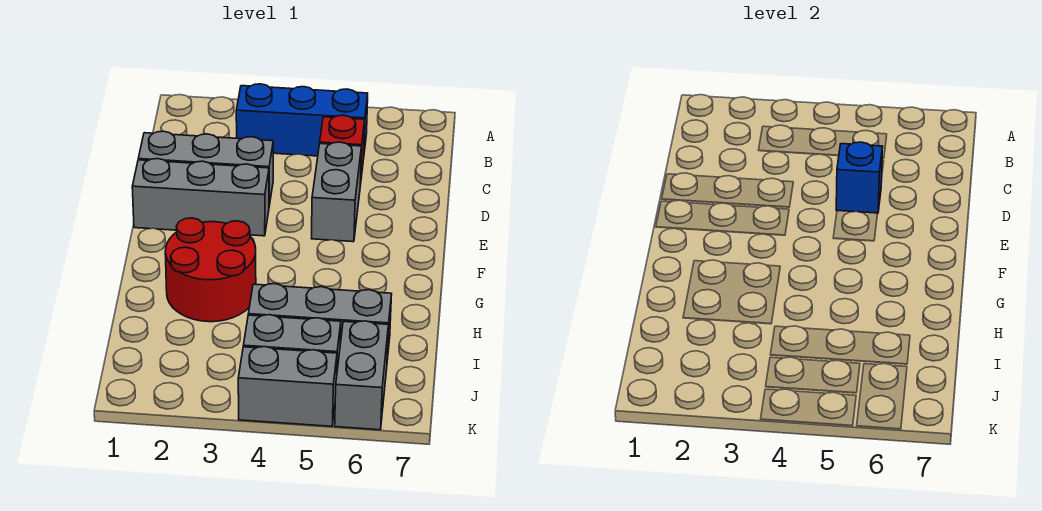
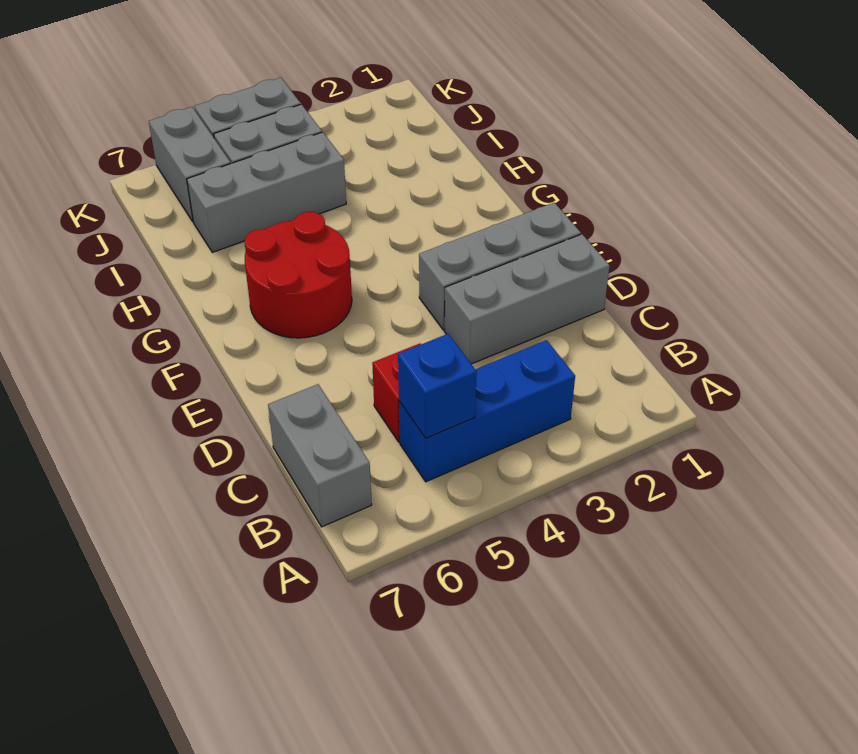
grey 1x2 brick [311,142,362,242] -> grey 1x2 brick moved to [268,384,372,527]
blue 1x1 brick [836,142,883,213] -> blue 1x1 brick moved to [398,334,477,438]
red 2x2 round brick [165,218,256,322] -> red 2x2 round brick moved to [244,212,352,338]

